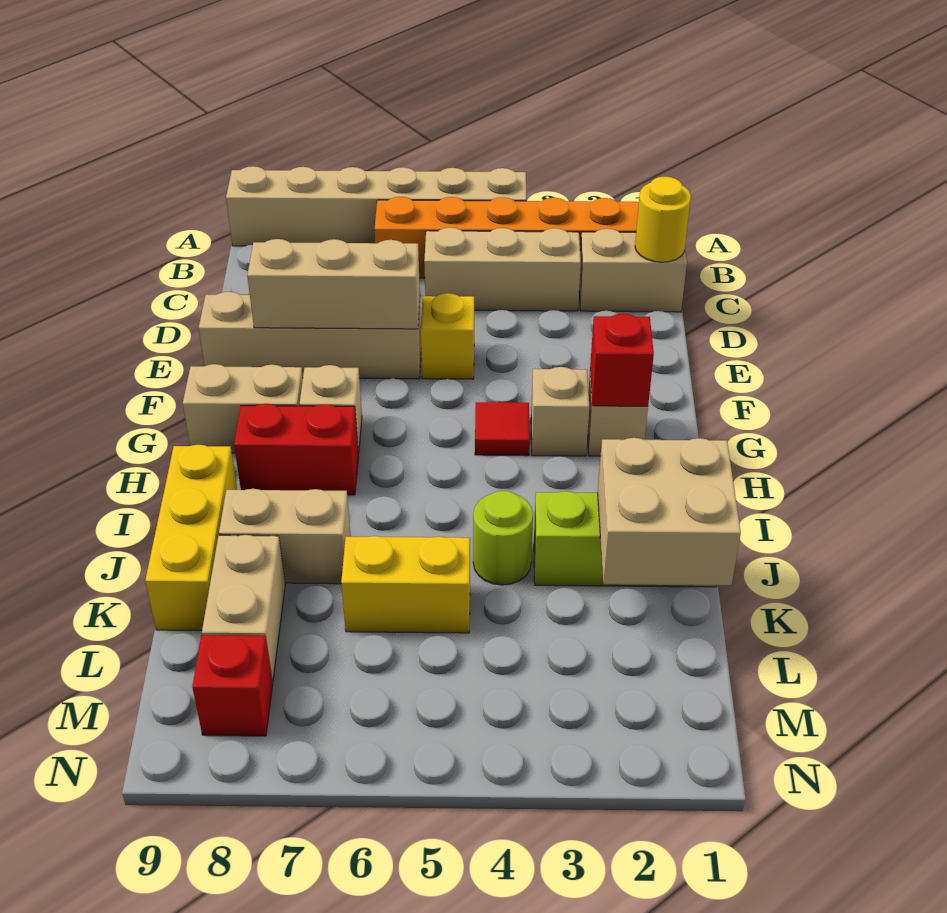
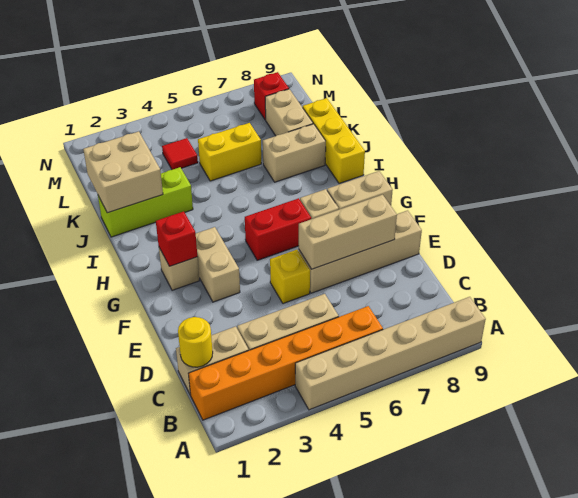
tan 1x1 brick [531,367,589,456] -> tan 1x2 brick [196,227,240,302]
red 1x1 tile [475,402,530,456] -> red 1x1 tile moved to [162,138,198,170]
red 1x2 brick [234,404,359,495] -> red 1x2 brick moved to [245,198,311,260]
lime 1x1 round brick [473,491,533,585] -> none

